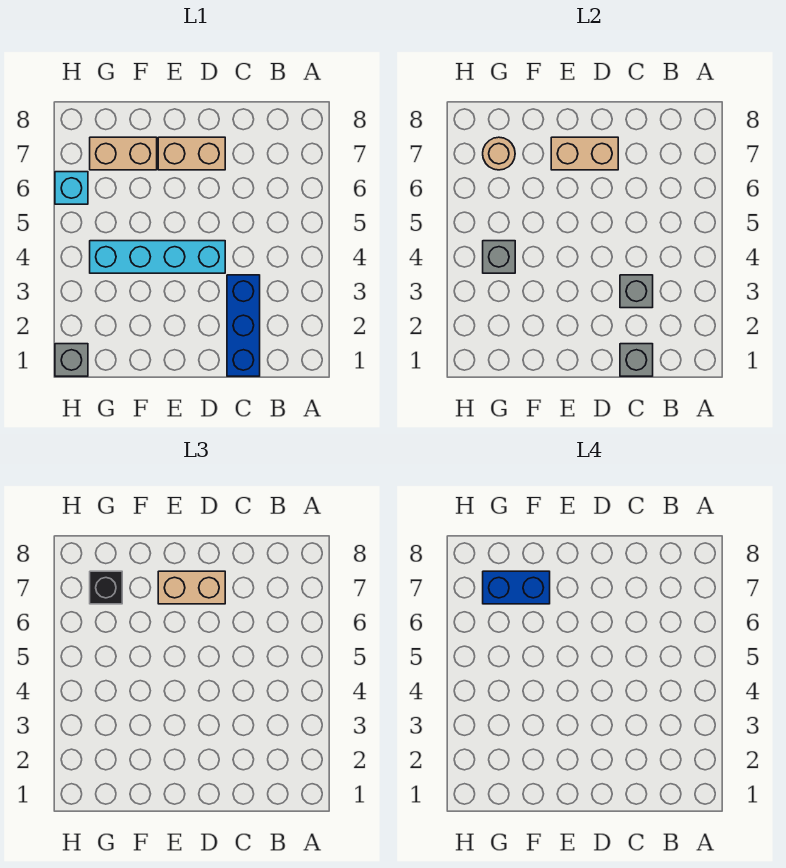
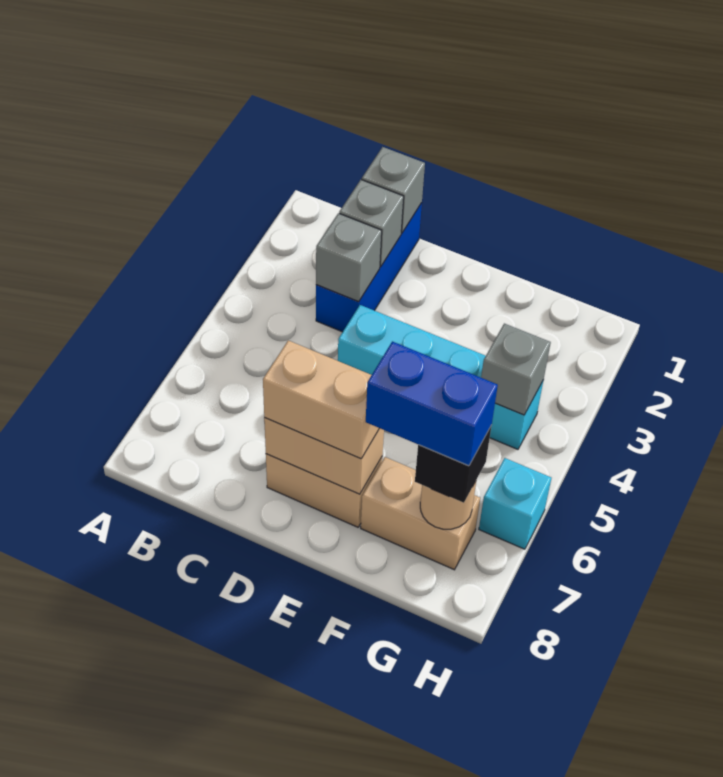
grey 1x1 brick [55,344,88,376] -> grey 1x1 brick moved to [339,180,404,267]

